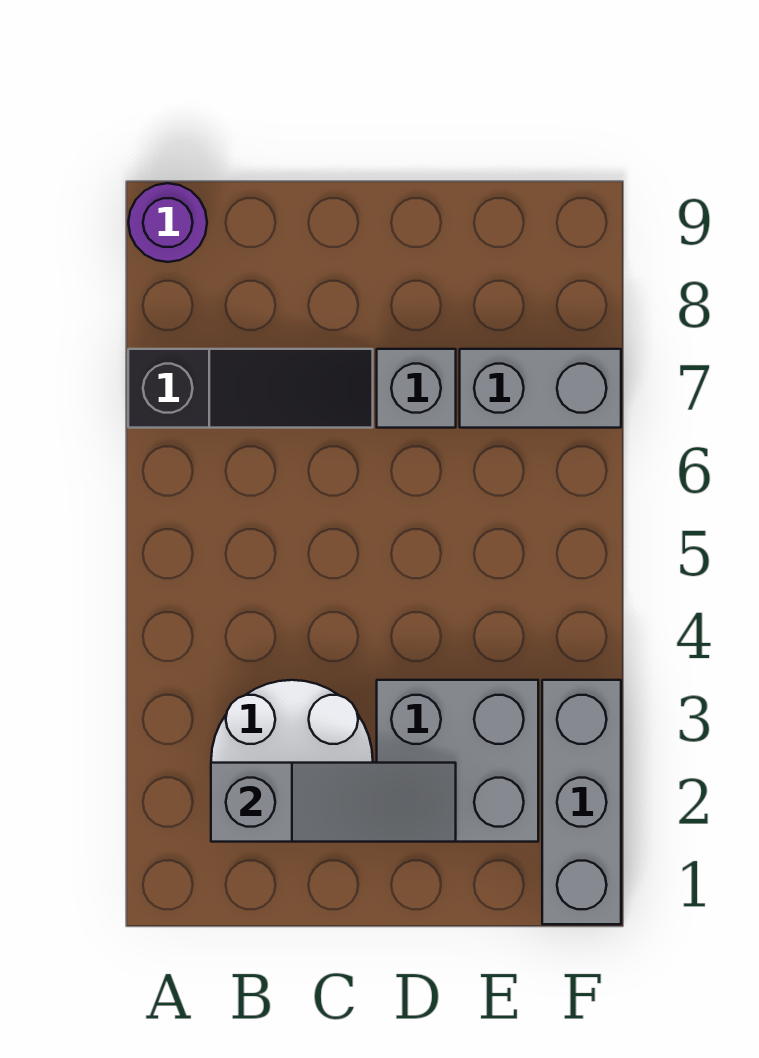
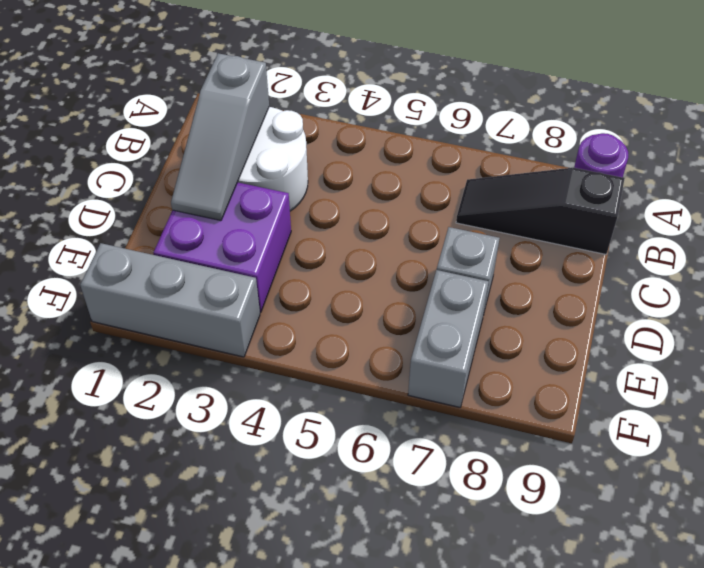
black 1x3 slope [128,349,373,428] -> black 1x3 slope turned to [456,168,625,254]
grey 2x2 brick [377,680,538,842] -> purple 2x2 brick [154,182,291,313]

